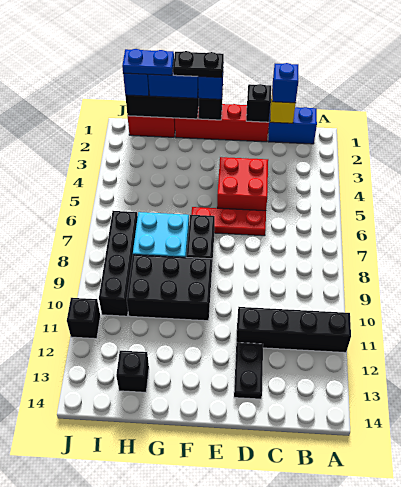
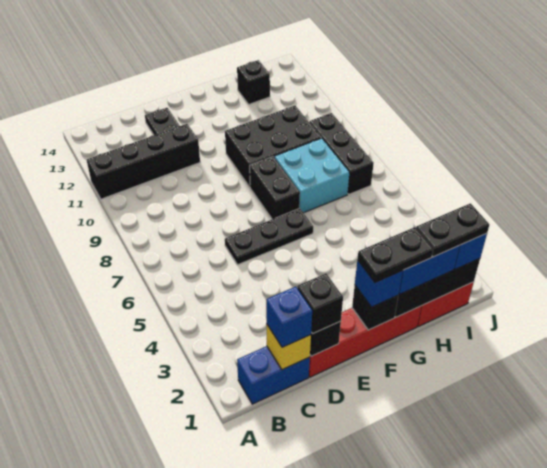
red 2x2 brick [217,157,268,211] -> none
red 1x3 plate [191,207,266,236] -> black 1x3 plate [225,208,313,265]
blue 1x2 plate [122,49,174,75] -> black 1x2 plate [416,203,489,257]
black 1x4 brick [99,211,138,316] -> black 1x3 brick [309,113,374,194]
black 1x1 brick [67,298,100,339] -> black 1x1 brick moved to [297,274,343,334]

